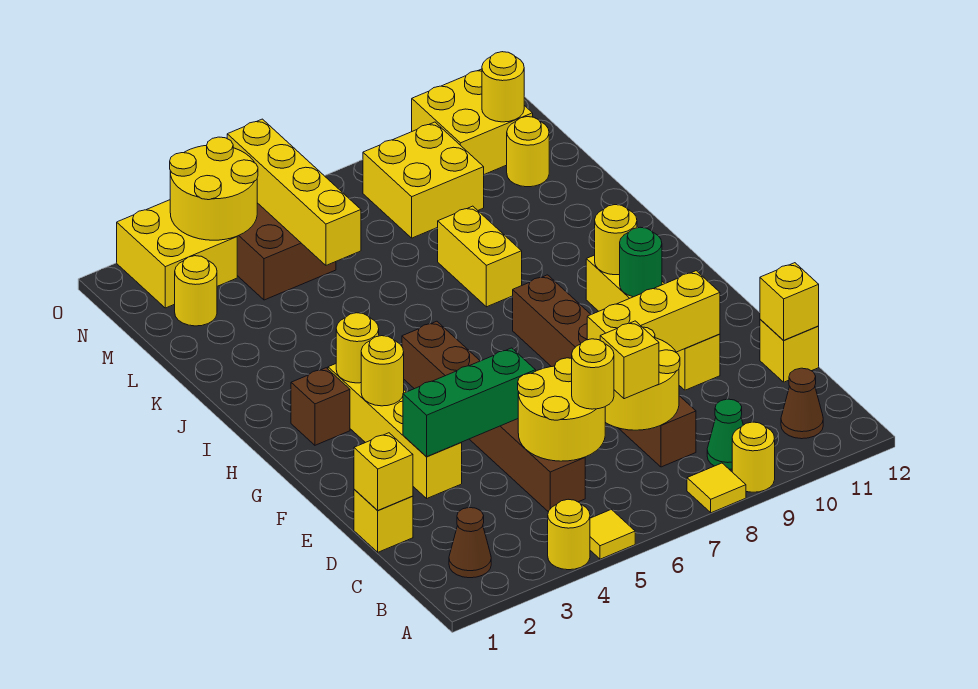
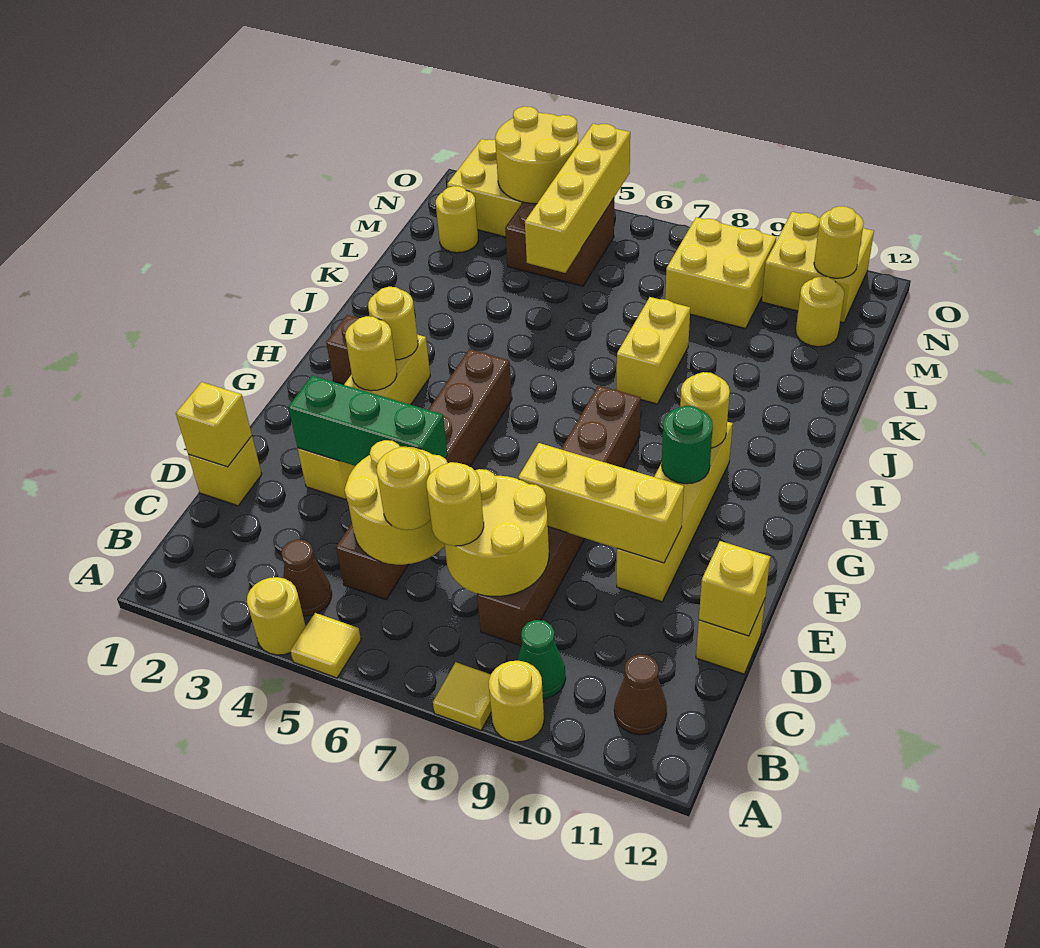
brown 1x1 cone [449,508,491,578] -> brown 1x1 cone moved to [281,540,332,616]
yellow 1x1 brick [600,321,659,399] -> yellow 1x1 round brick [427,462,484,546]

